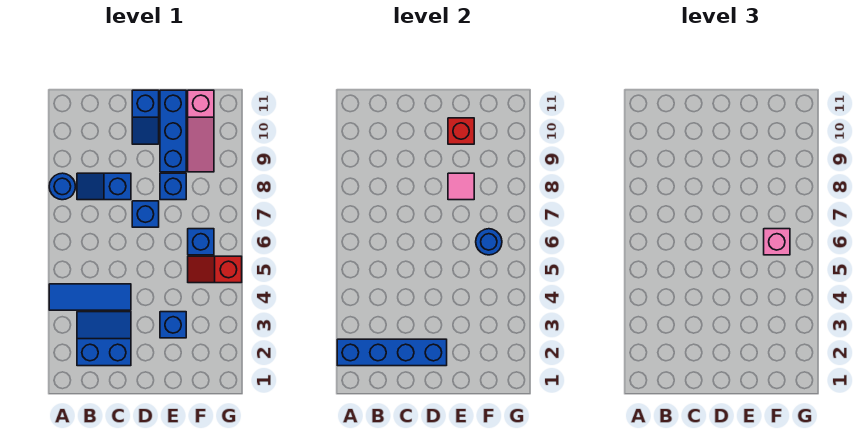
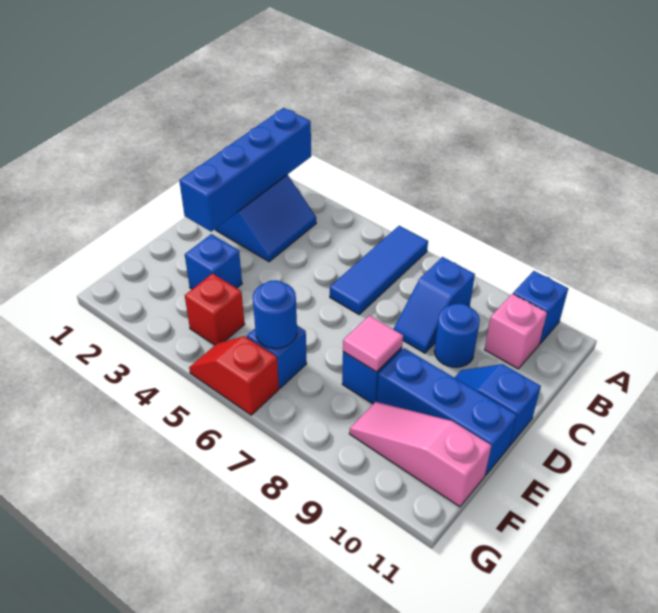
blue 1x3 tile [49,284,131,310] -> blue 1x3 tile moved to [330,226,428,314]
blue 1x1 round brick [49,173,76,200] -> blue 1x1 round brick moved to [434,303,480,367]
blue 1x2 slope [77,173,131,200] -> blue 1x2 slope turned to [394,257,475,353]
blue 1x1 brick [132,201,159,227] -> blue 1x1 brick moved to [513,271,568,344]
red 1x1 brick [448,118,474,144] -> red 1x1 brick moved to [185,273,245,345]
red 1x2 slope [188,256,242,283] -> red 1x2 slope turned to [189,336,279,415]
pink 1x1 brick [764,229,790,255] -> pink 1x1 brick moved to [484,294,547,369]

